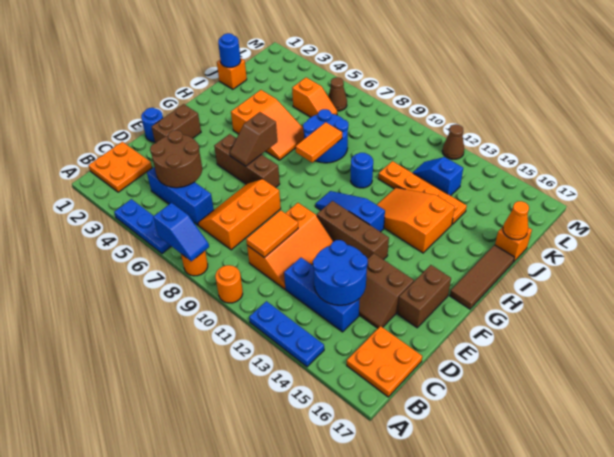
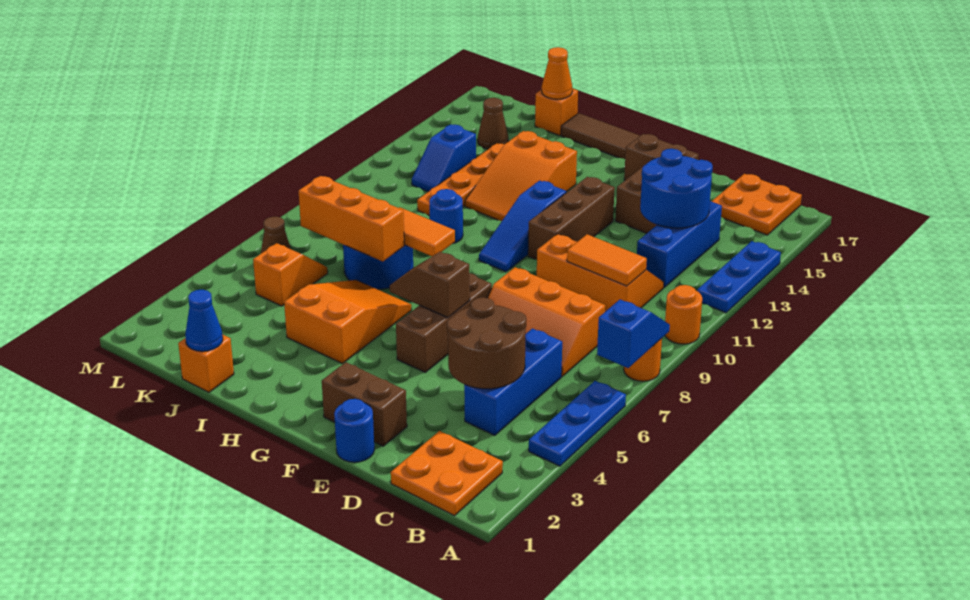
brown 1x2 slope [230,112,277,166] -> brown 1x2 slope turned to [390,252,470,318]
none -> orange 1x3 brick [299,176,404,261]
blue 1x1 round brick [218,33,241,68] -> blue 1x1 cone [185,290,223,351]
brown 1x1 cone [442,124,464,159] -> brown 1x1 cone moved to [478,98,508,149]

